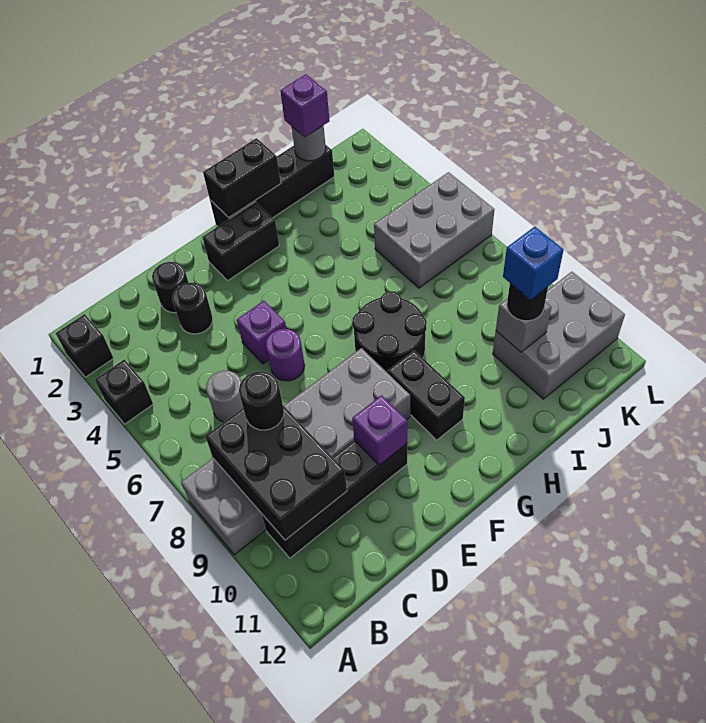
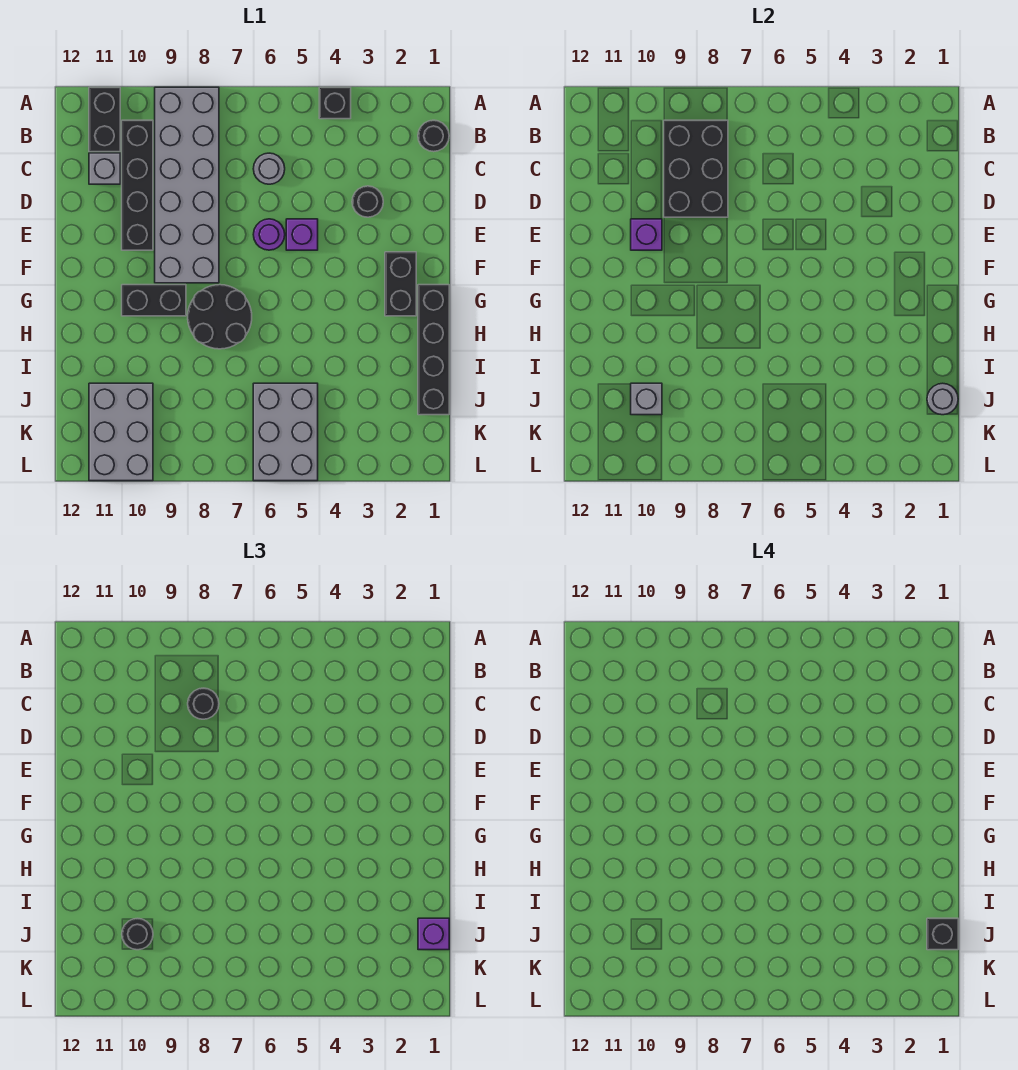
black 1x1 brick [56,314,113,377] -> black 1x1 brick moved to [927,918,958,950]
black 2x3 brick [205,406,347,540] -> black 2x3 brick turned to [664,120,728,217]
none -> grey 1x1 brick [89,153,120,184]
black 1x1 round brick [152,262,189,313] -> black 1x1 round brick moved to [418,120,449,152]
black 1x2 brick [203,138,281,217] -> black 1x2 brick moved to [89,87,120,152]
blue 1x1 brick [503,227,563,300] -> none

